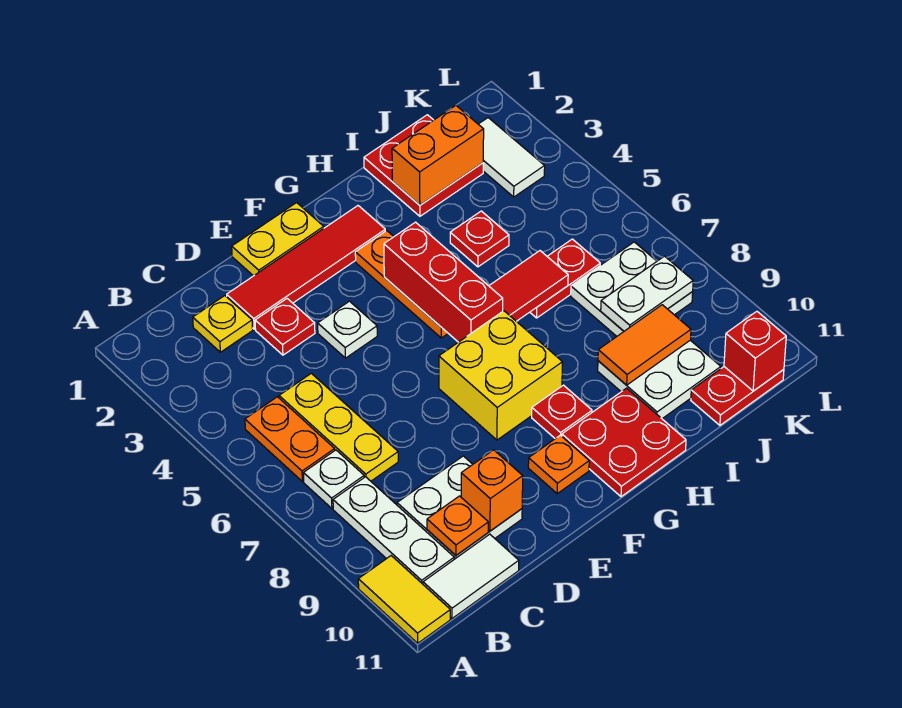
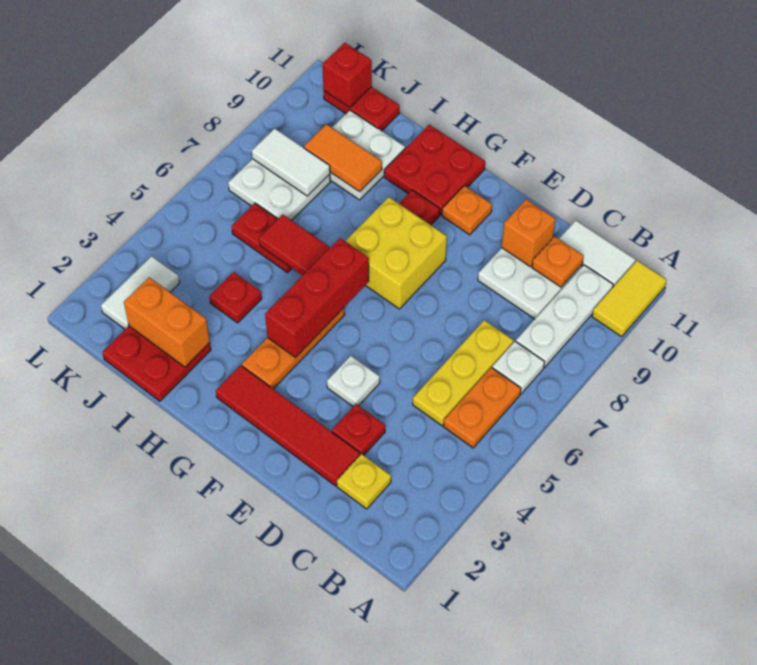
yellow 1x2 plate [232,203,324,276] -> none
white 1x2 plate [601,256,693,331] -> white 1x2 tile [252,128,330,196]

